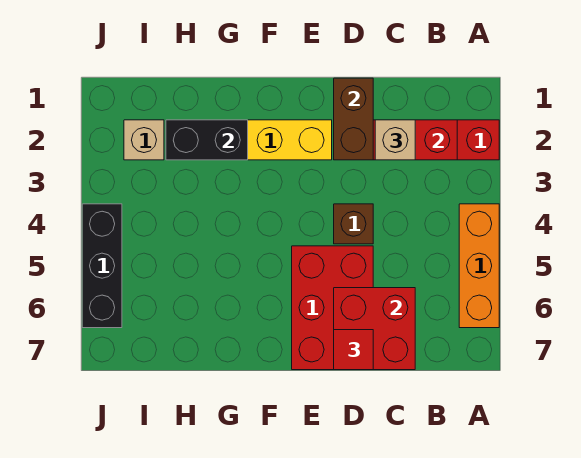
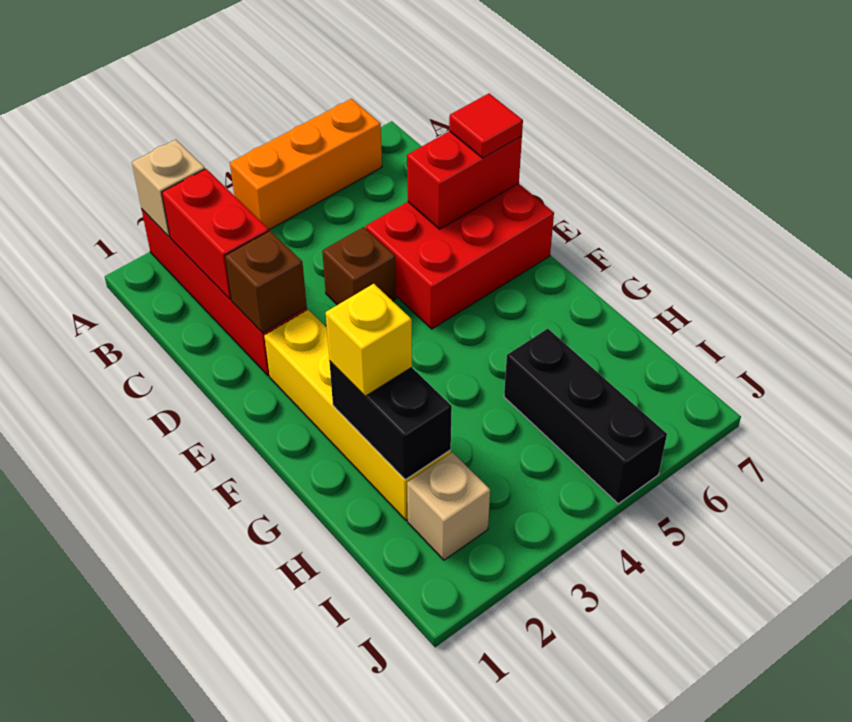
tan 1x1 brick [375,120,415,160] -> tan 1x1 brick moved to [132,140,205,237]
red 2x2 brick [334,288,415,370] -> red 1x2 brick [407,131,522,229]
brown 1x2 brick [334,78,373,160] -> brown 1x1 brick [225,231,307,333]
none -> yellow 1x1 brick [326,284,412,396]
black 1x3 brick [82,204,122,328] -> black 1x3 brick turned to [504,329,667,504]

